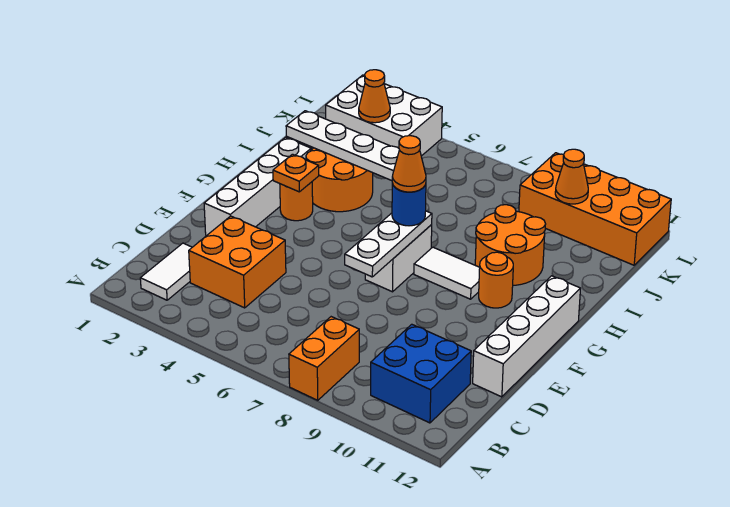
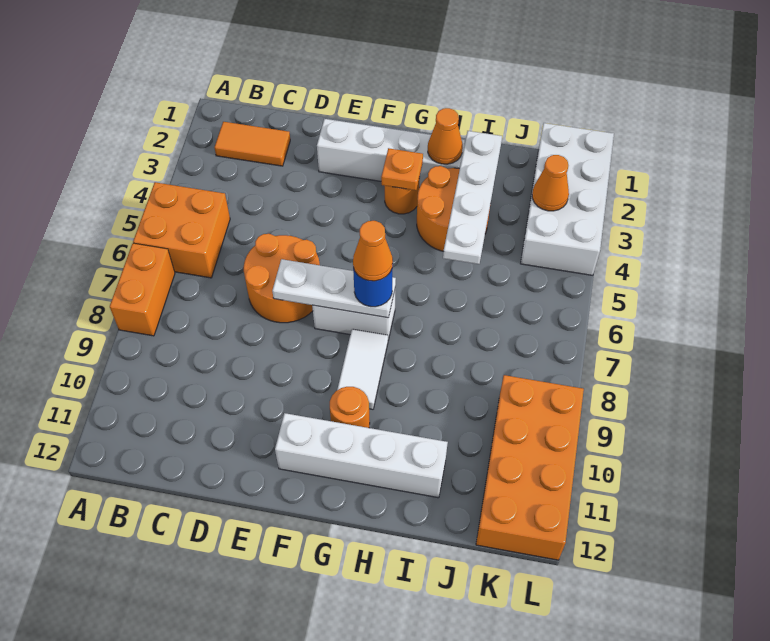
orange 1x2 brick [289,317,359,400] -> orange 1x2 brick turned to [110,243,175,336]
white 1x2 tile [140,243,192,300] -> orange 1x2 tile [214,122,290,166]
blue 2x2 brick [371,324,471,423] -> none
orange 2x2 brick [189,216,286,308] -> orange 2x2 brick moved to [133,182,230,278]
white 1x4 brick [473,276,581,397] -> white 1x4 brick moved to [275,413,448,498]
orange 2x2 round brick [475,205,545,285] -> orange 2x2 round brick moved to [244,234,320,323]
white 2x3 brick [326,75,442,156] -> white 2x4 brick [521,123,614,275]
orange 1x1 cone [555,149,588,204] -> orange 1x1 cone moved to [428,108,463,164]

